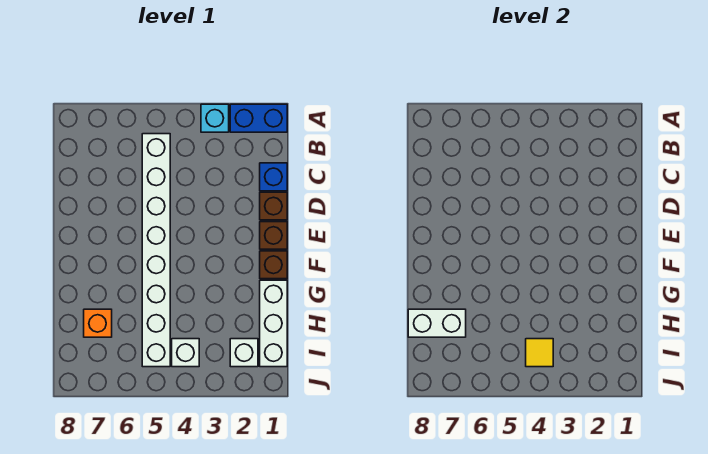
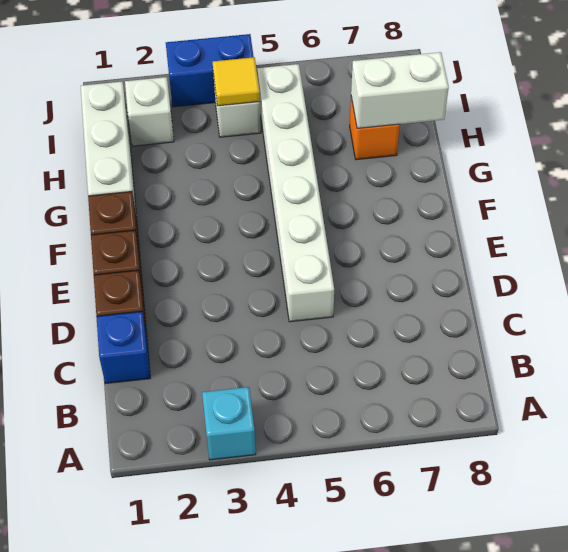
blue 1x2 brick [230,104,287,132] -> blue 1x2 brick moved to [166,34,254,107]
white 1x8 brick [142,134,170,367] -> white 1x6 brick [257,64,334,322]

